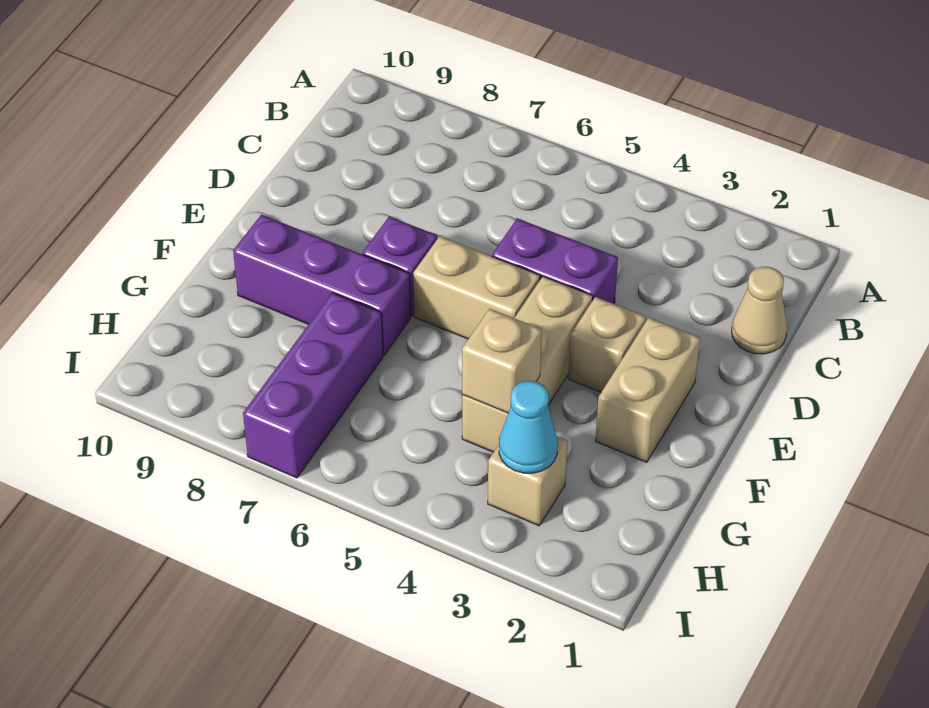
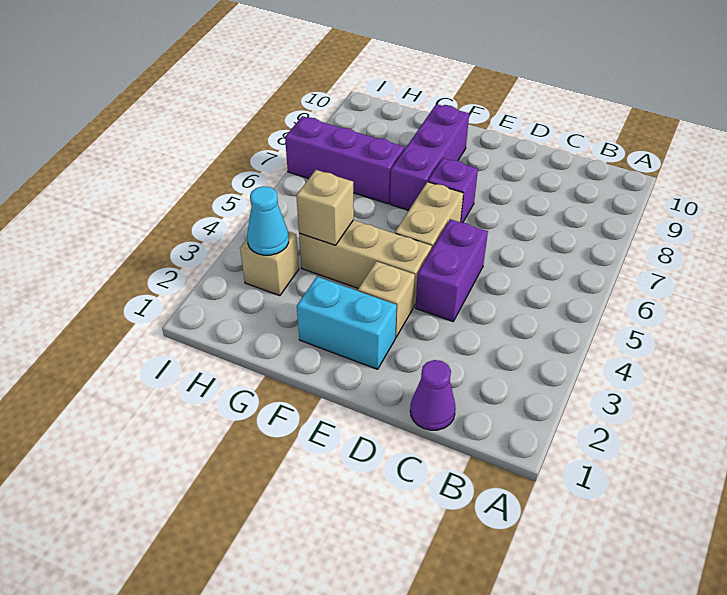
tan 1x1 cone [732,267,787,354] -> purple 1x1 cone [410,360,456,430]
tan 1x2 brick [596,318,700,462] -> cyan 1x2 brick [297,277,397,369]

